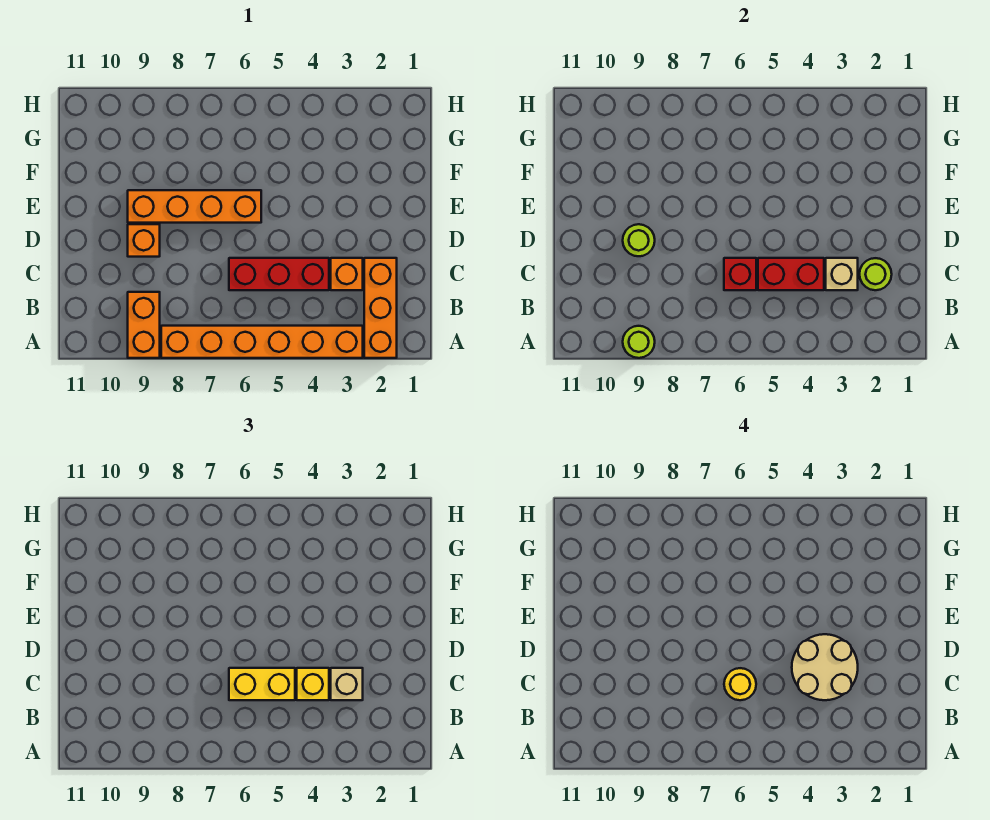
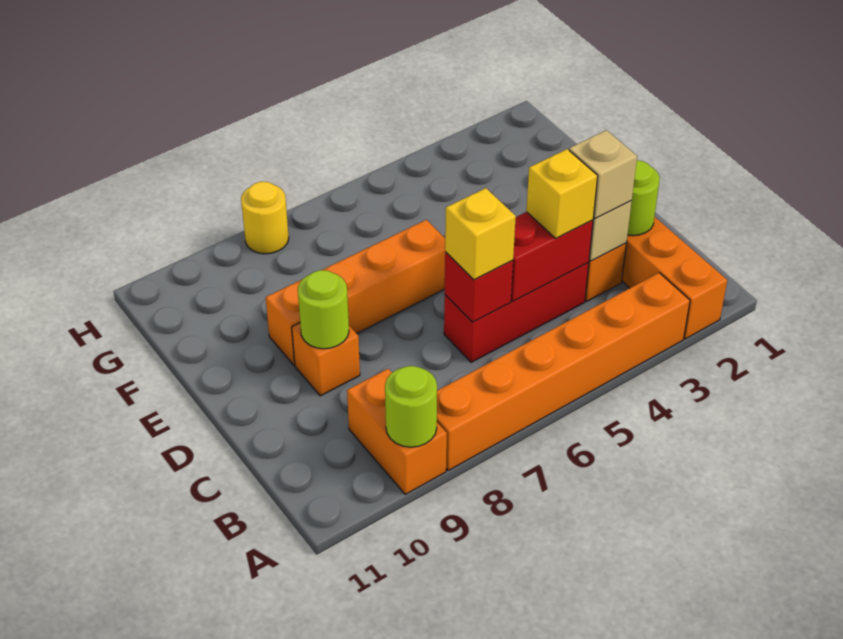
tan 2x2 round brick [792,634,858,700] -> none
yellow 1x2 brick [229,668,295,700] -> yellow 1x1 brick [445,188,516,280]
yellow 1x1 round brick [724,668,756,700] -> yellow 1x1 round brick moved to [241,182,289,254]

